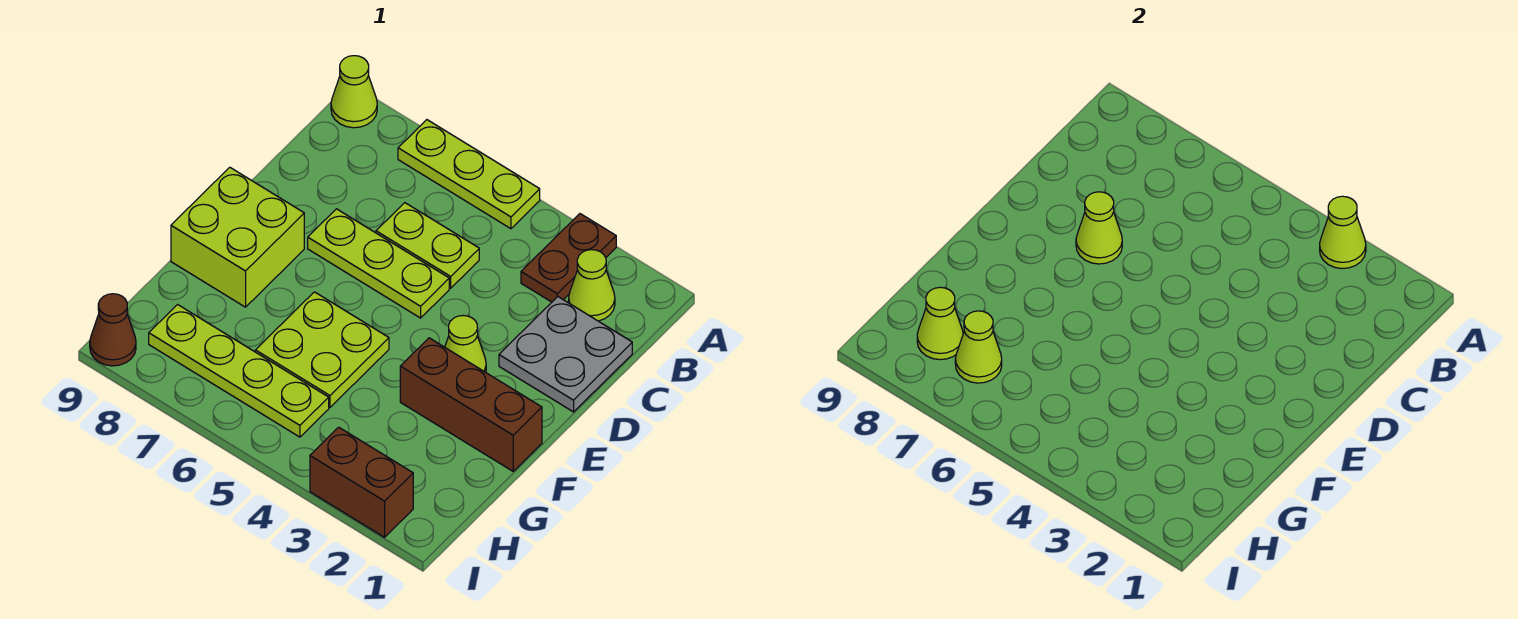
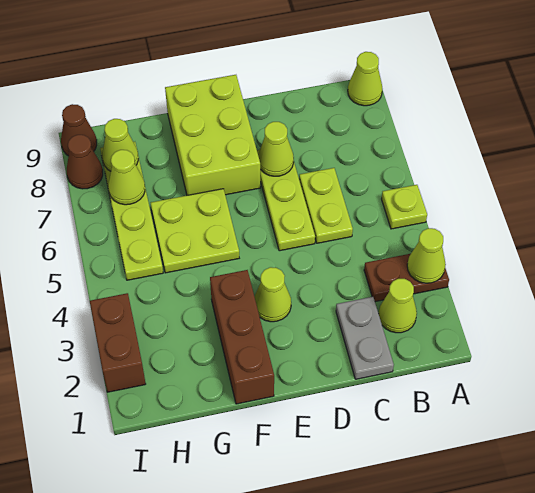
lime 1x3 plate [398,120,540,229] -> lime 1x1 plate [382,185,427,229]
grey 2x2 plate [499,297,632,412] -> grey 1x2 plate [336,297,394,379]
lime 2x2 brick [171,167,304,307] -> lime 2x3 brick [165,75,260,195]
none -> brown 1x1 cone [67,135,103,189]

